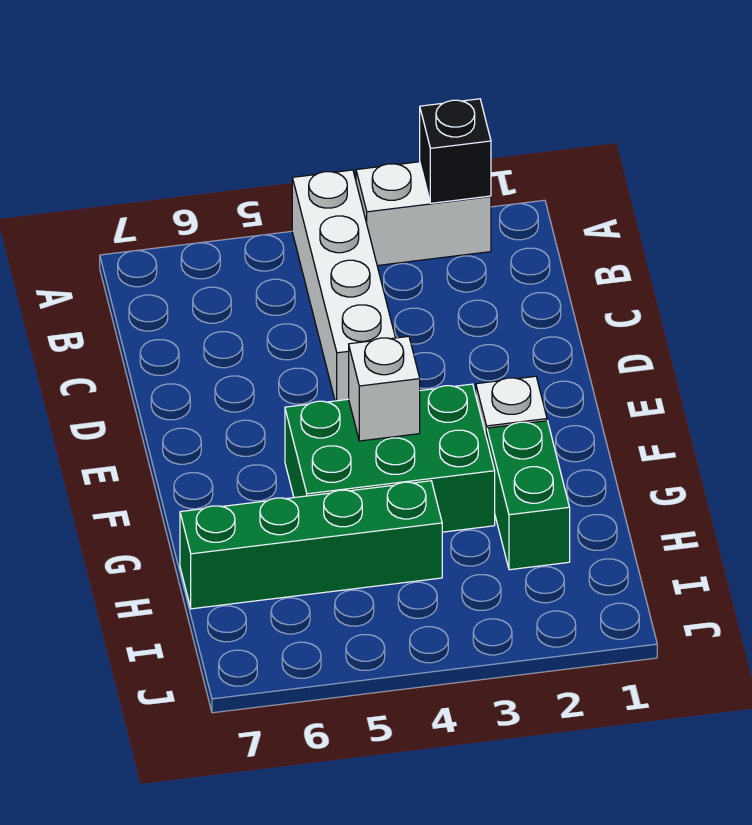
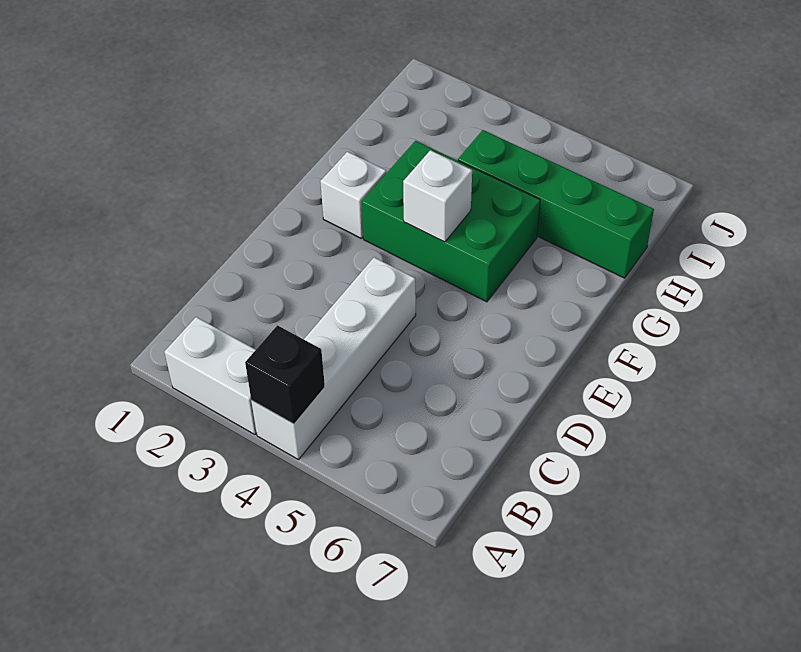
black 1x1 brick [420,99,491,203] -> black 1x1 brick moved to [245,325,325,424]
green 1x2 brick [487,421,570,570] -> none

